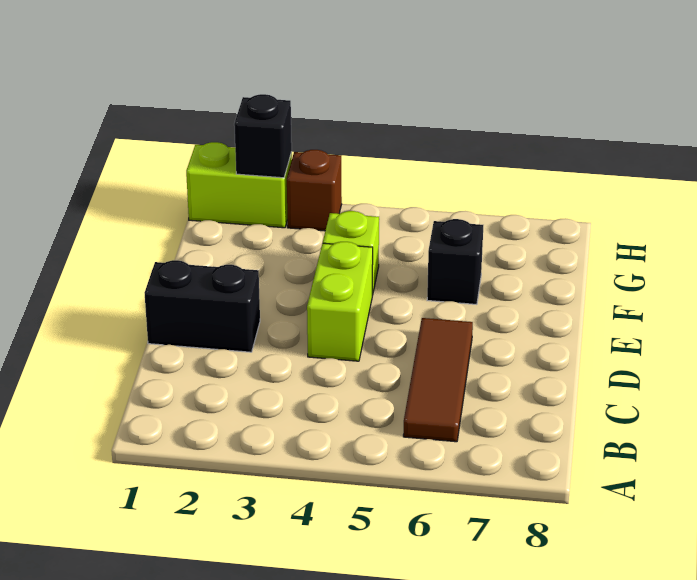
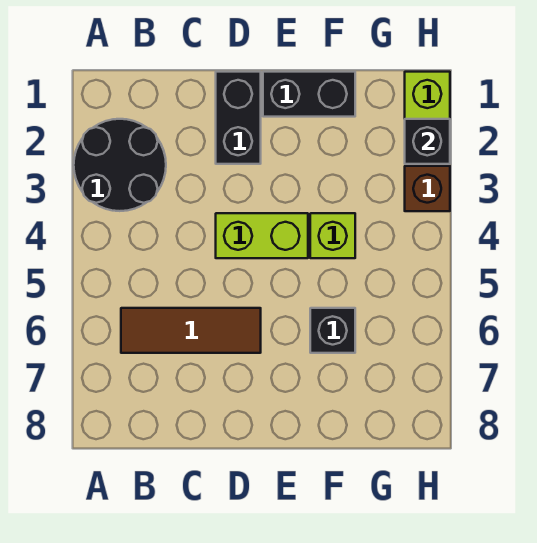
none -> black 2x2 round brick [74,119,166,211]
none -> black 1x2 brick [263,72,355,117]

